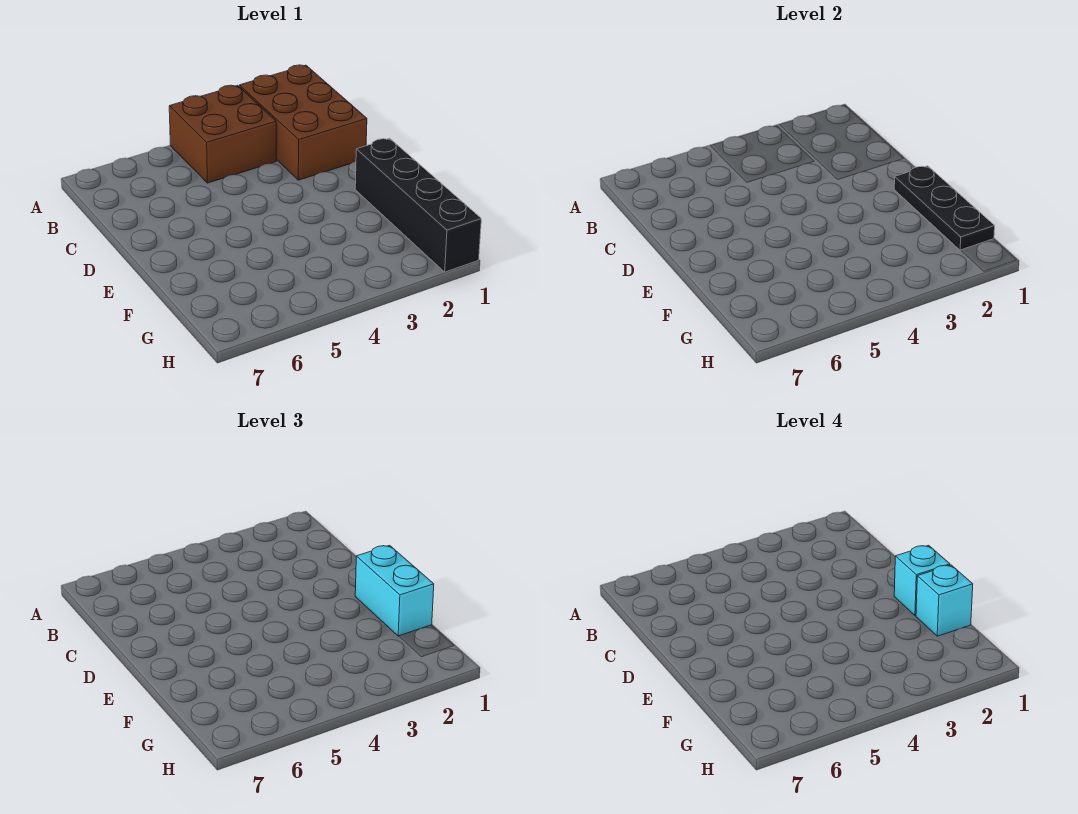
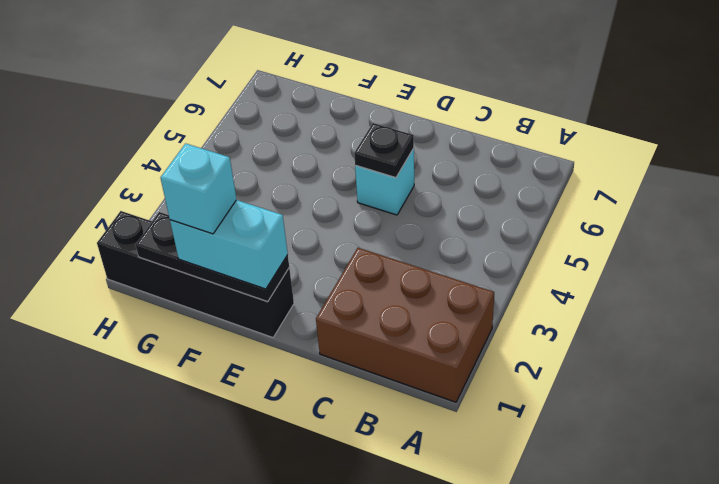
brown 2x2 brick [169,85,276,183] -> none
none -> black 1x1 plate [354,123,414,178]
cyan 1x1 brick [894,545,950,616] -> cyan 1x1 brick moved to [355,149,414,215]

